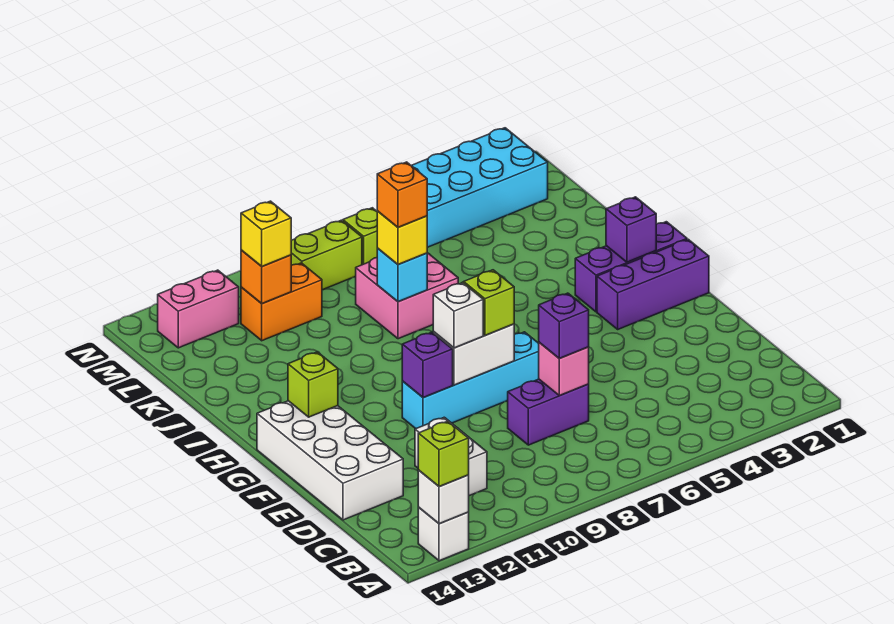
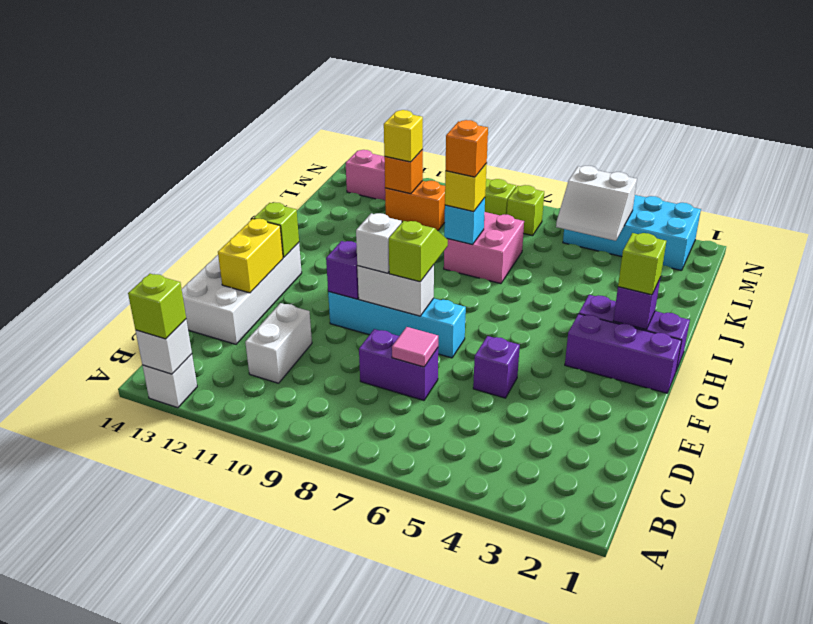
pink 1x1 brick [539,342,589,395] -> pink 1x1 tile [392,327,438,367]
purple 1x1 brick [539,293,589,358] -> purple 1x1 brick moved to [473,336,520,398]
none -> yellow 1x2 brick [218,219,283,293]
none -> lime 1x1 brick [618,233,666,295]
none -> white 2x2 slope [556,166,637,241]

